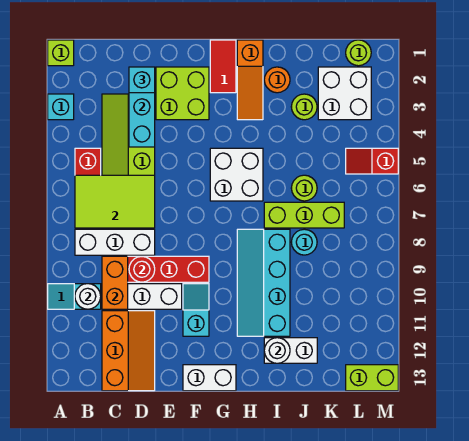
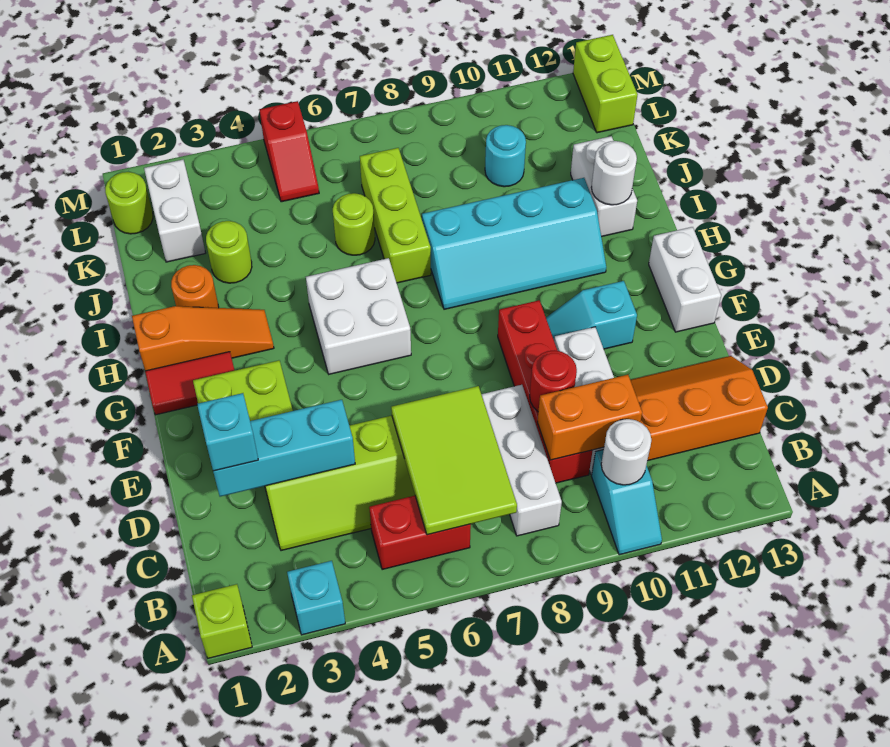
cyan 1x1 round brick [291,229,317,255] -> cyan 1x1 round brick moved to [485,125,526,187]
white 2x2 brick [318,67,371,120] -> white 1x2 brick [144,160,205,262]

